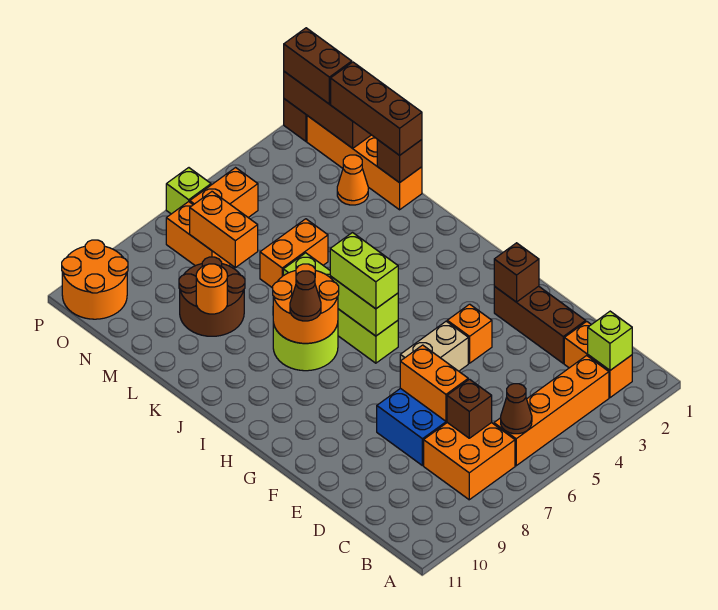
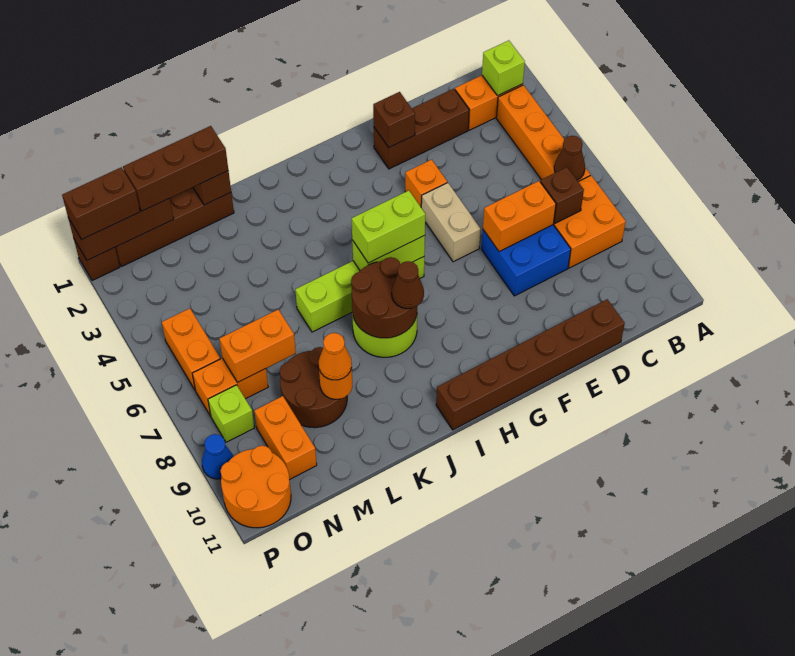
none -> brown 1x6 brick [436,299,625,430]
orange 2x2 round brick [273,264,339,343] -> brown 2x2 round brick [351,257,417,338]
orange 1x4 brick [307,116,422,210] -> brown 1x4 brick [115,187,234,267]
orange 1x2 brick [260,219,328,288] -> orange 1x2 brick moved to [254,396,317,480]
orange 1x1 cone [337,155,368,205] -> orange 1x1 cone moved to [319,333,352,380]
lime 1x1 brick [166,168,211,214] -> lime 1x1 brick moved to [208,385,254,442]
none -> blue 1x1 cone [202,434,233,479]

